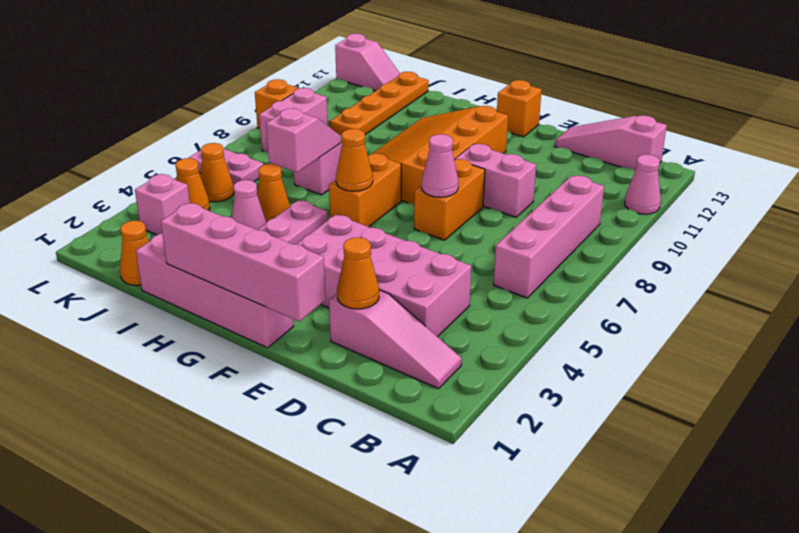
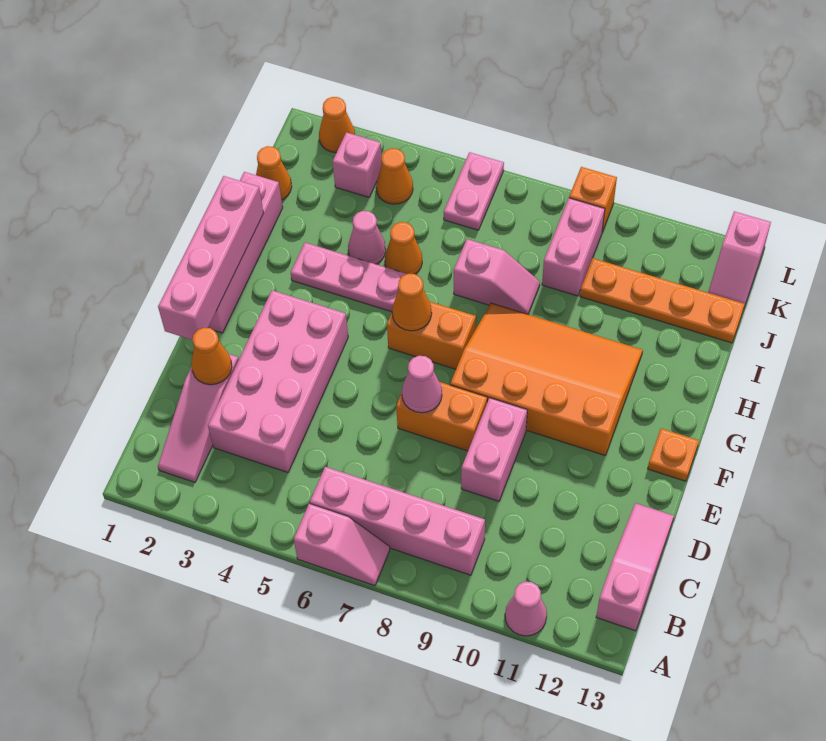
orange 1x1 brick [497,80,542,137] -> orange 1x1 plate [648,429,699,481]
pink 1x2 slope [266,108,341,173] -> pink 1x2 slope moved to [294,504,390,586]
orange 1x1 cone [200,143,234,202] -> orange 1x1 cone moved to [319,97,355,153]
pink 1x2 brick [259,88,328,152] -> pink 1x2 brick turned to [542,198,605,296]

